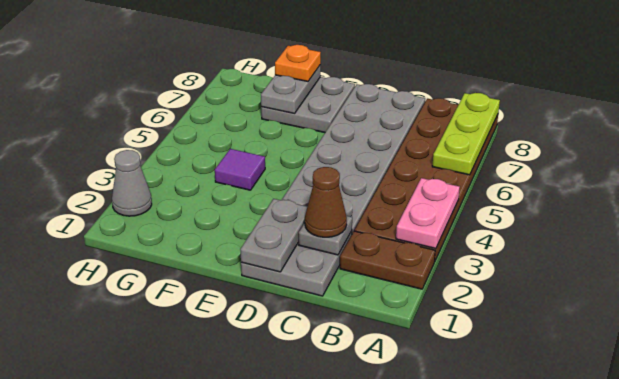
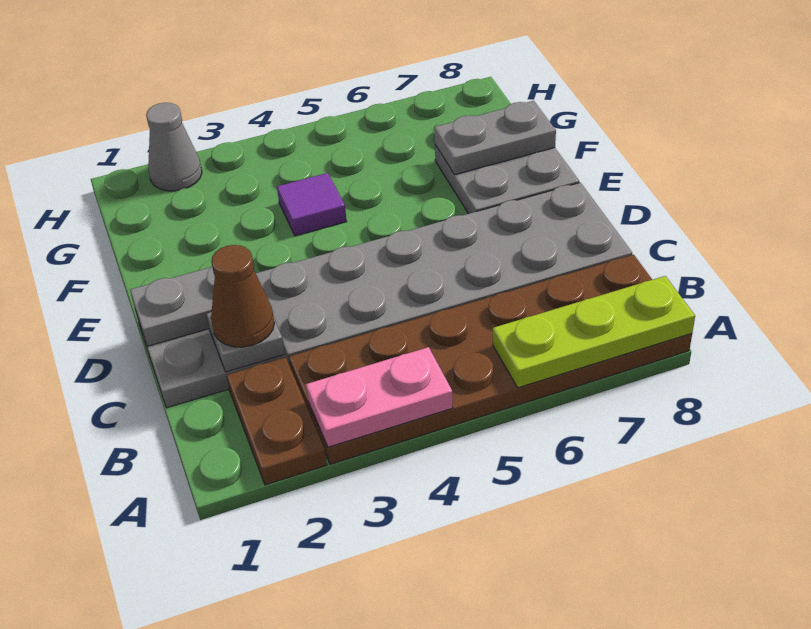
orange 1x1 plate [275,45,321,81] -> none

